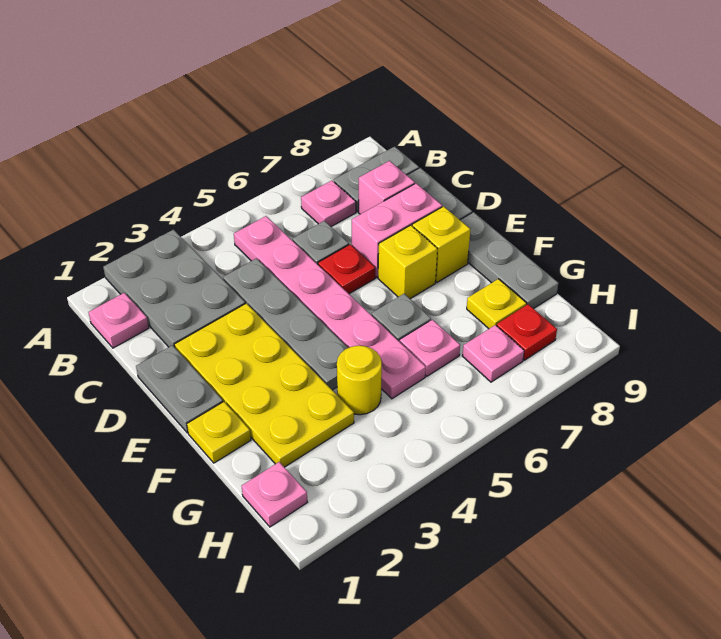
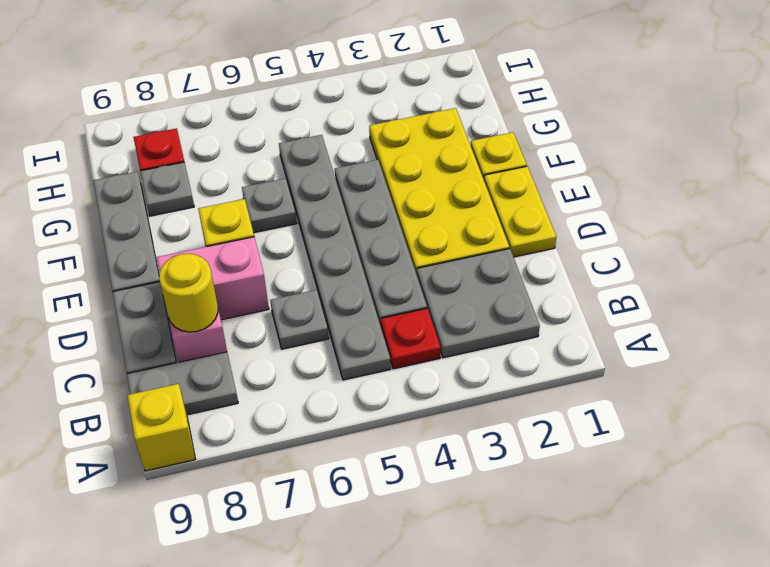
grey 2x3 plate [103,230,245,347] -> grey 2x2 plate [417,249,540,358]
pink 1x1 plate [89,293,149,348] -> none
pink 1x6 plate [234,216,426,399] -> grey 1x6 plate [279,135,391,380]
pink 1x1 plate [301,181,356,226] -> none
grey 1x2 plate [136,345,223,433] -> yellow 1x2 plate [484,166,556,257]
red 1x1 plate [318,245,375,294] -> red 1x1 plate moved to [381,309,441,369]
yellow 1x1 brick [412,206,470,282] -> yellow 1x1 brick moved to [127,384,195,471]
yellow 1x1 round brick [337,346,382,415] -> yellow 1x1 round brick moved to [159,254,218,332]
pink 1x1 plate [400,320,460,376] -> none
yellow 1x1 plate [467,279,527,329] -> grey 1x1 plate [140,162,194,216]
pink 1x1 plate [242,462,307,527] -> none
pink 1x1 plate [462,325,524,382] -> none

